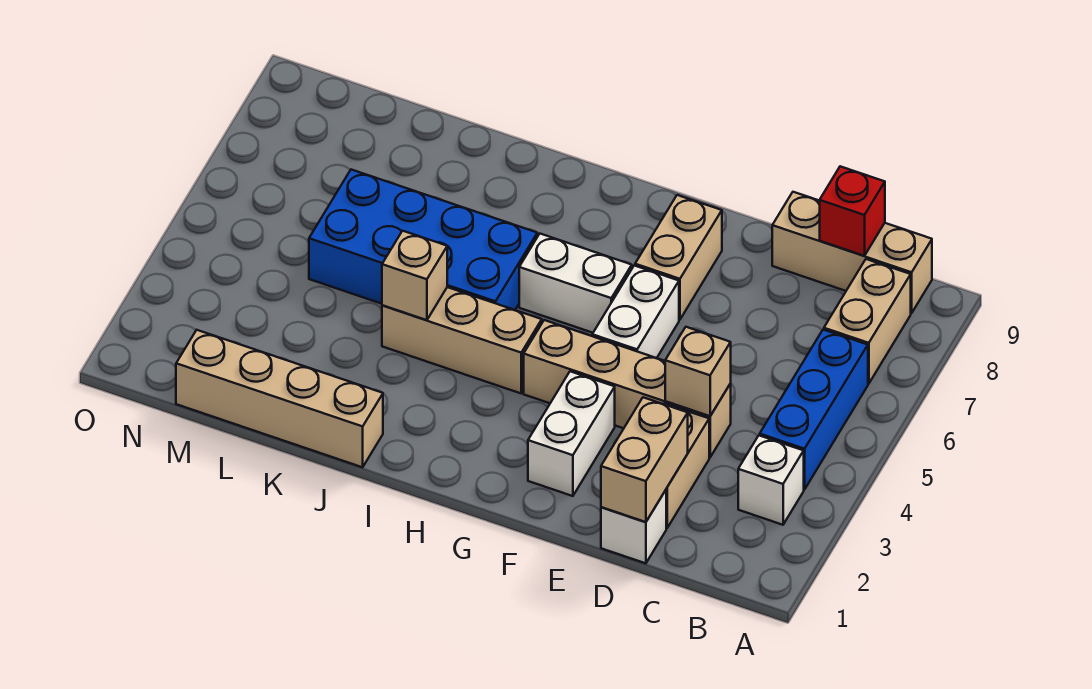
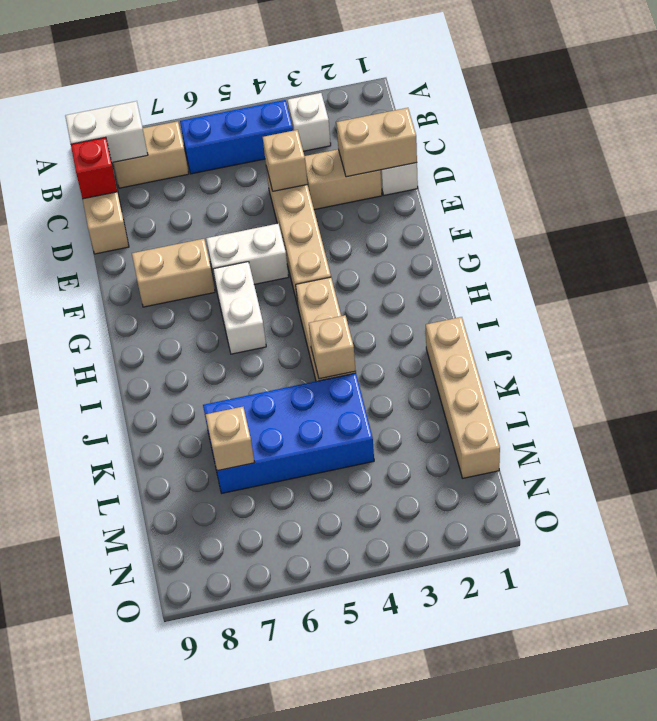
white 1x2 brick [528,371,615,496] -> white 1x2 brick moved to [65,101,148,162]
blue 2x4 brick [309,170,537,310] -> blue 2x4 brick turned to [203,373,374,493]
none -> tan 1x1 brick [206,407,255,471]

